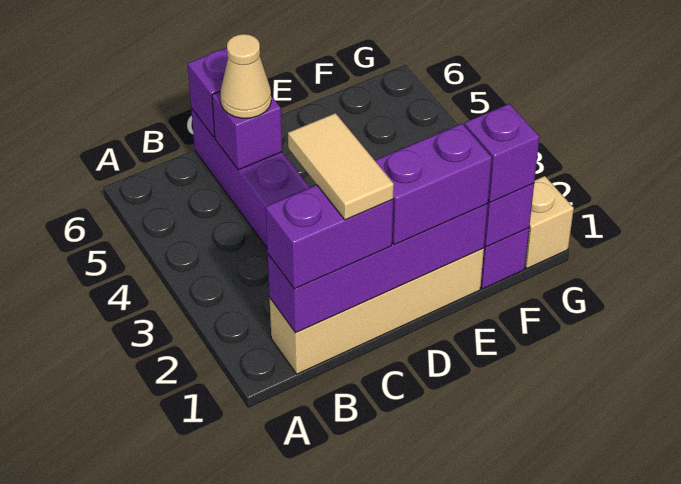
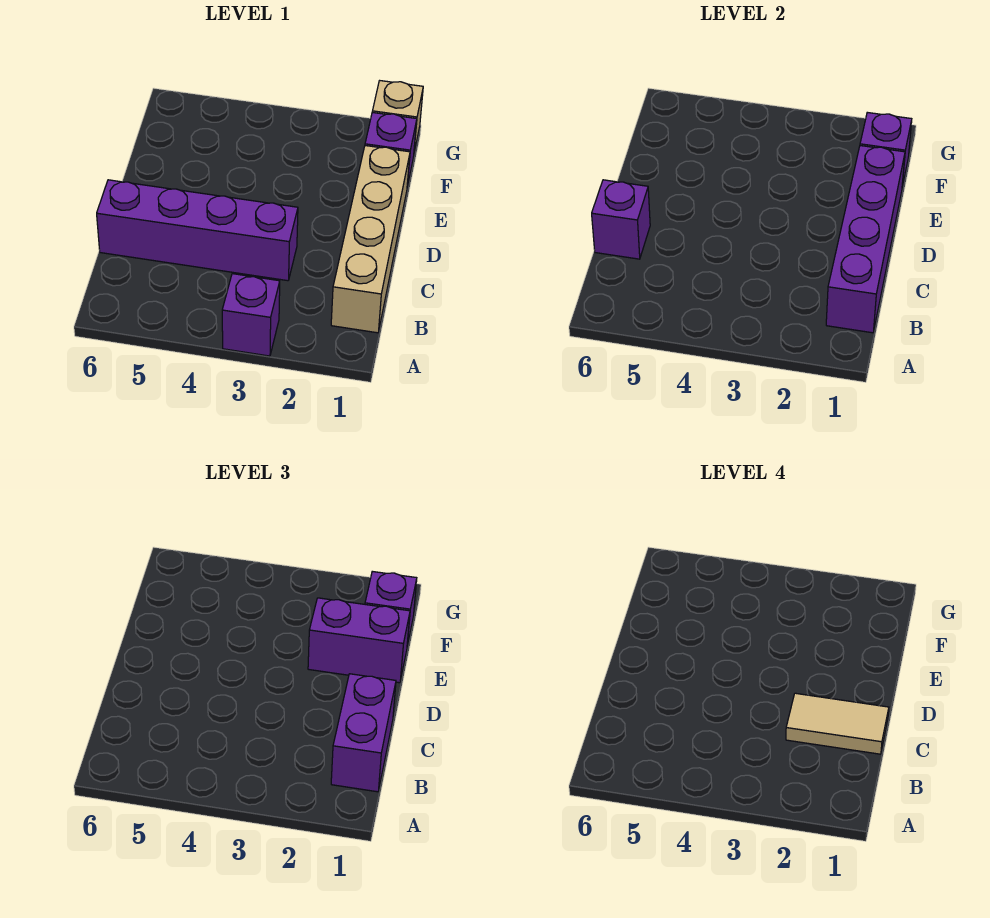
purple 1x1 brick [212,92,282,170] -> purple 1x1 brick moved to [222,274,280,356]
tan 1x1 cone [220,34,271,118] -> none
purple 1x2 brick [375,124,492,245] -> purple 1x2 brick turned to [308,598,410,683]

